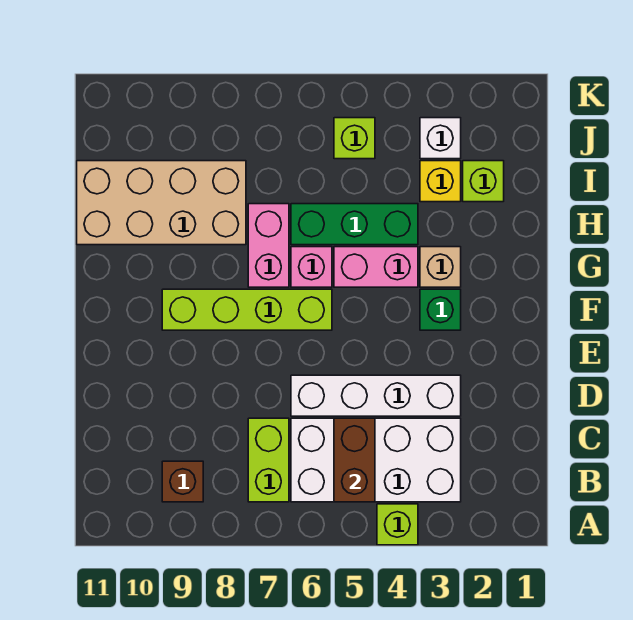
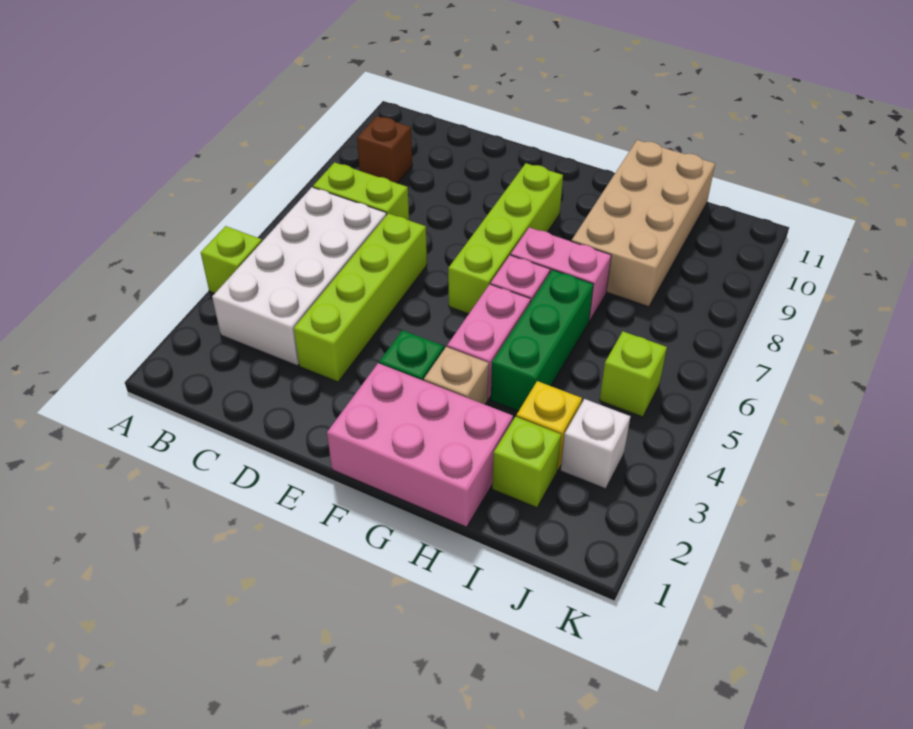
brown 1x2 brick [334,418,375,502] -> none
white 1x4 brick [291,375,461,416] -> lime 1x4 brick [294,213,427,382]
none -> pink 2x3 brick [327,363,513,527]

